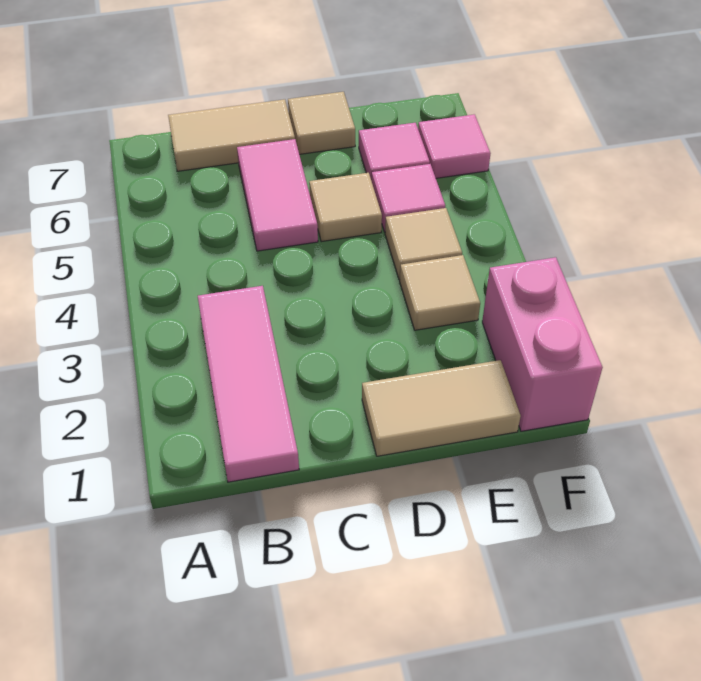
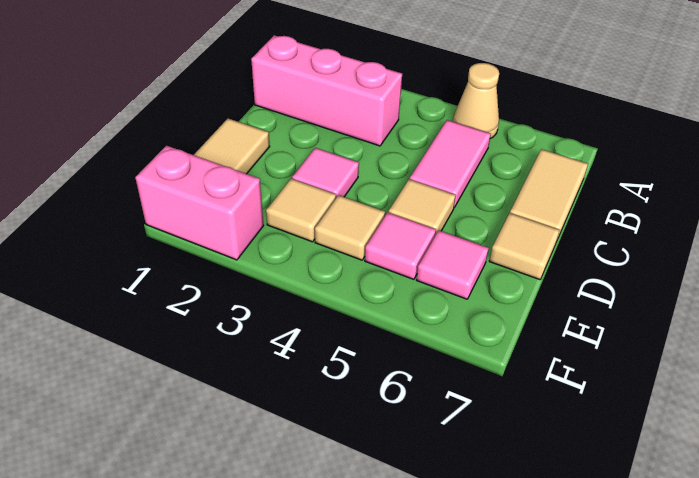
none -> tan 1x1 cone [453,63,499,139]
pink 1x3 tile [198,286,299,482] -> pink 1x3 brick [251,35,402,146]
pink 1x2 tile [237,139,318,251] -> pink 1x2 tile turned to [410,120,491,207]
pink 1x1 tile [418,114,491,178] -> pink 1x1 tile moved to [292,148,359,198]

